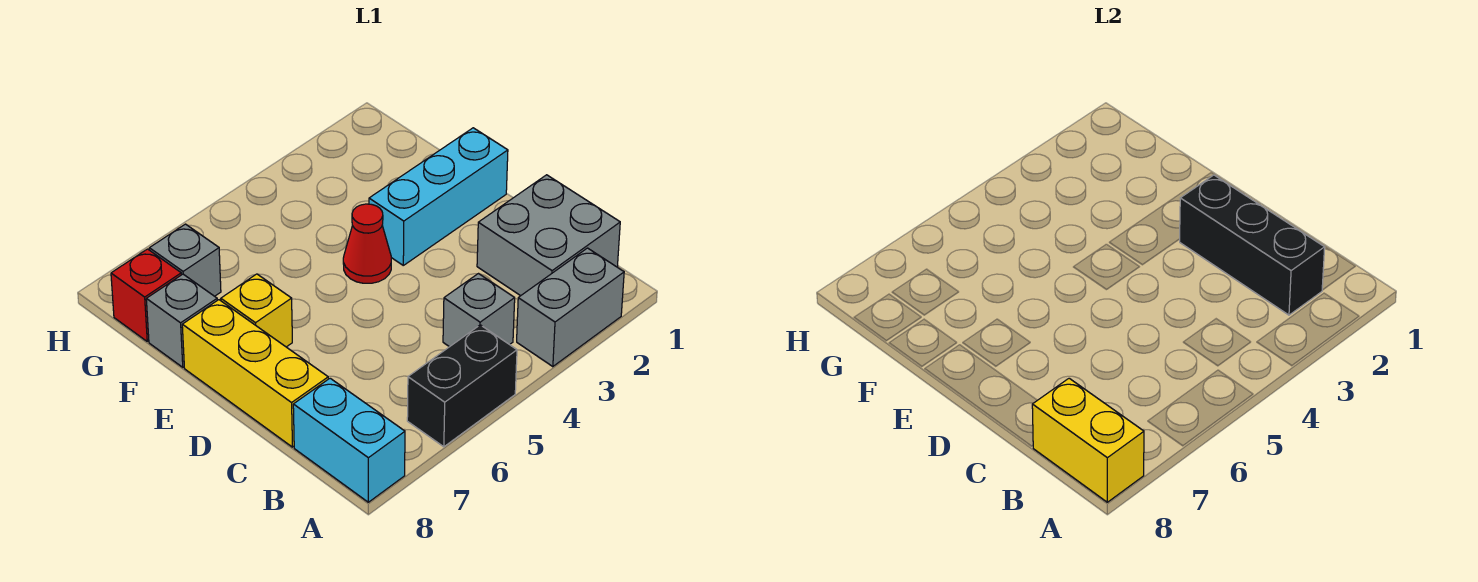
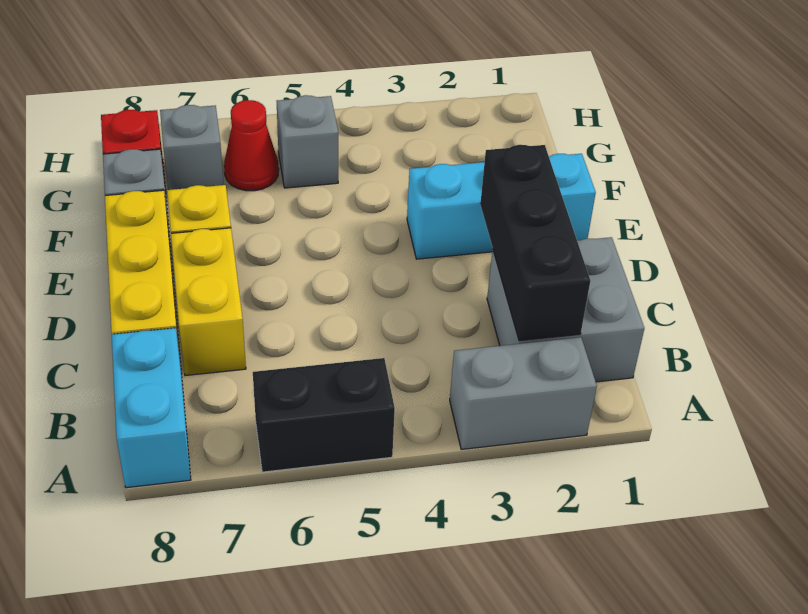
yellow 1x2 brick [1032,378,1144,502] -> yellow 1x2 brick moved to [171,228,246,376]
grey 1x1 brick [443,274,515,347] -> grey 1x1 brick moved to [277,95,338,188]
red 1x1 cone [343,204,391,283] -> red 1x1 cone moved to [224,100,279,191]

